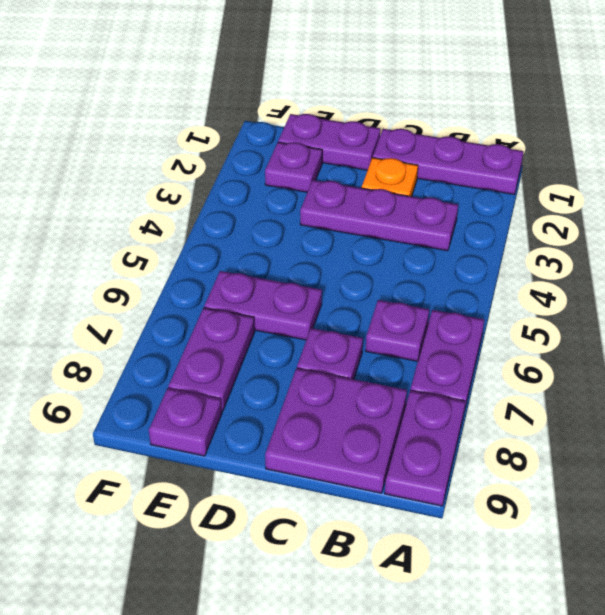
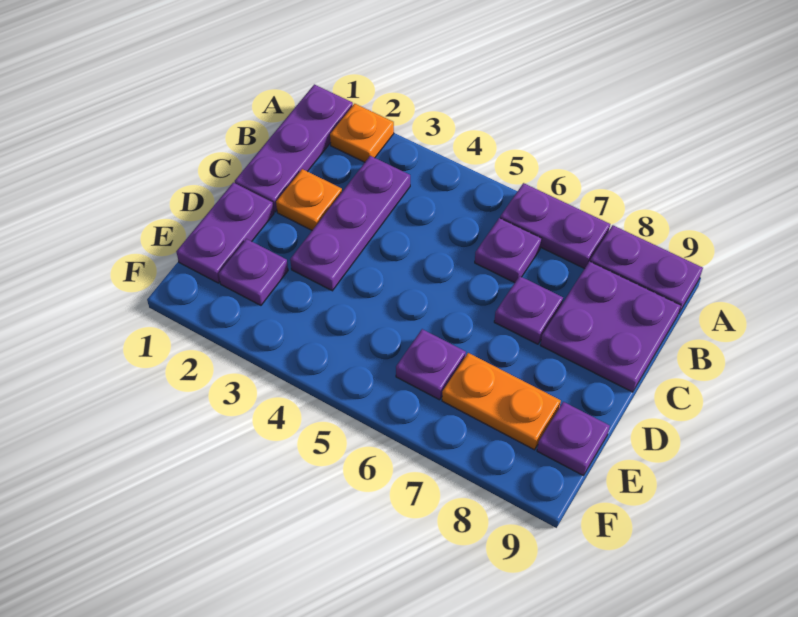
none -> orange 1x1 plate [330,104,394,162]
purple 1x2 plate [204,271,322,340] -> purple 1x1 plate [396,329,466,400]
purple 1x2 plate [168,308,255,412] -> orange 1x2 plate [442,353,561,450]

